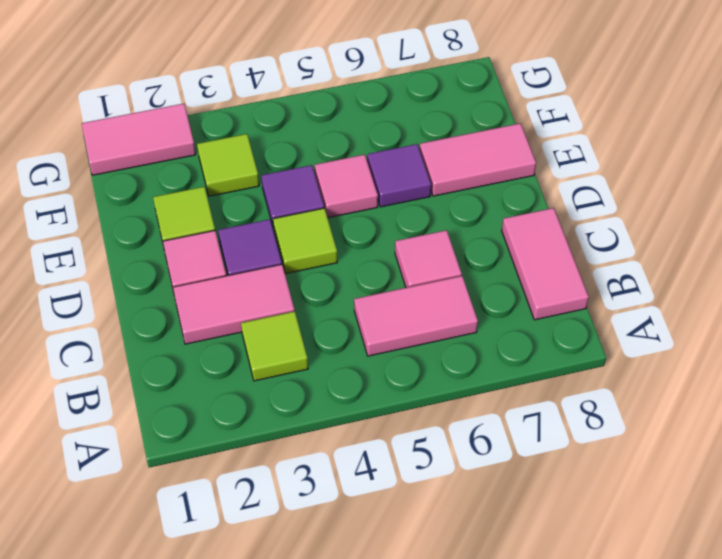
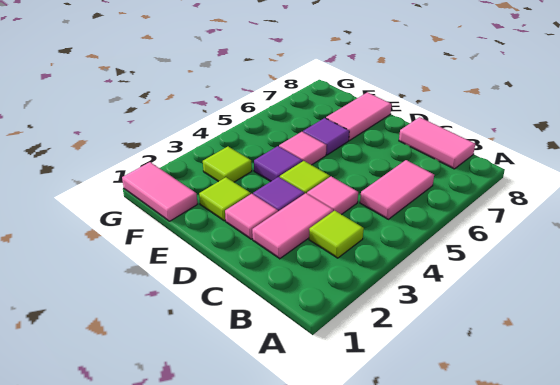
pink 1x1 tile [395,230,462,288] -> pink 1x1 tile moved to [307,176,358,215]
pink 1x2 tile [82,104,196,175] -> pink 1x2 tile turned to [122,162,197,221]

